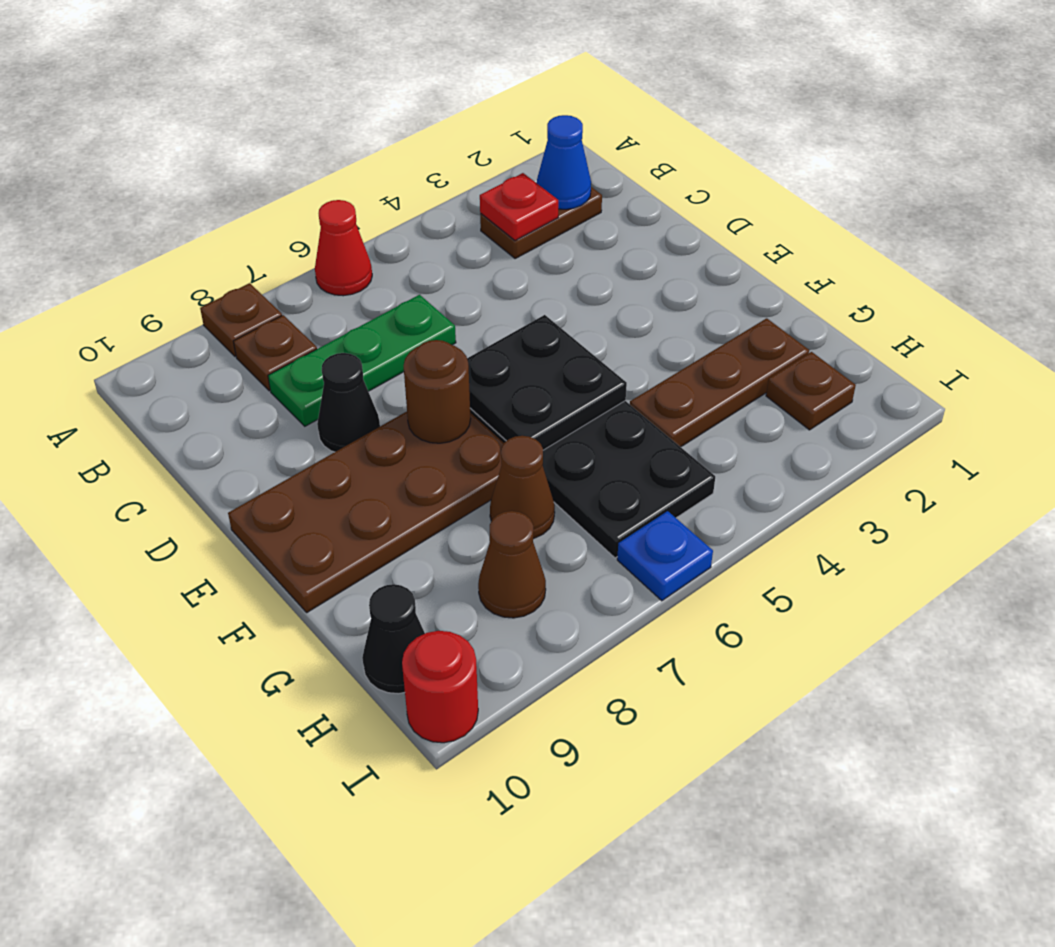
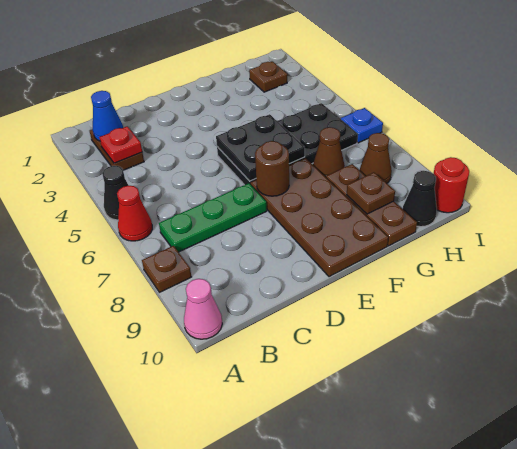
none -> pink 1x1 cone [184,279,222,339]
brown 1x1 plate [233,315,317,391] -> brown 1x1 plate moved to [347,172,395,214]
green 1x3 plate [268,295,456,426] -> green 1x3 plate turned to [159,183,267,252]
black 1x1 cone [317,353,380,452] -> black 1x1 cone moved to [102,166,128,220]
brown 1x3 plate [630,318,809,447] -> brown 1x3 plate moved to [326,164,417,246]

